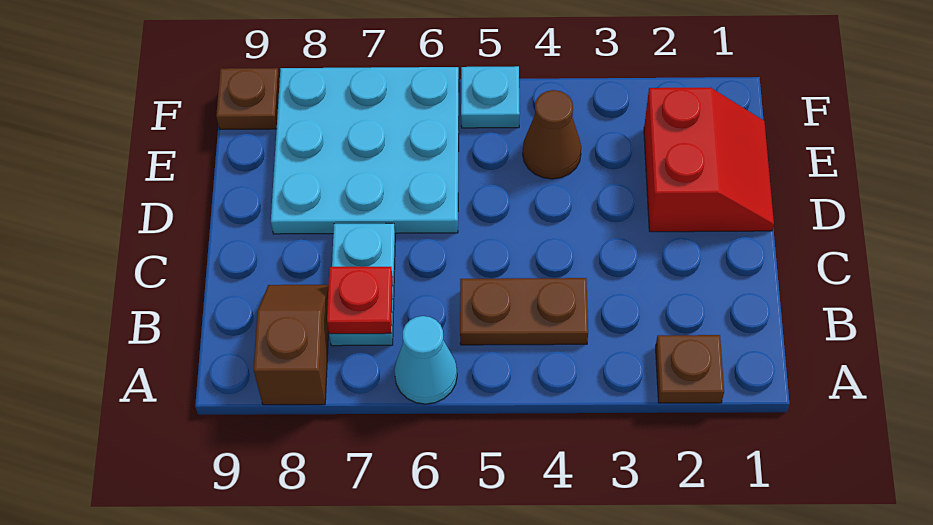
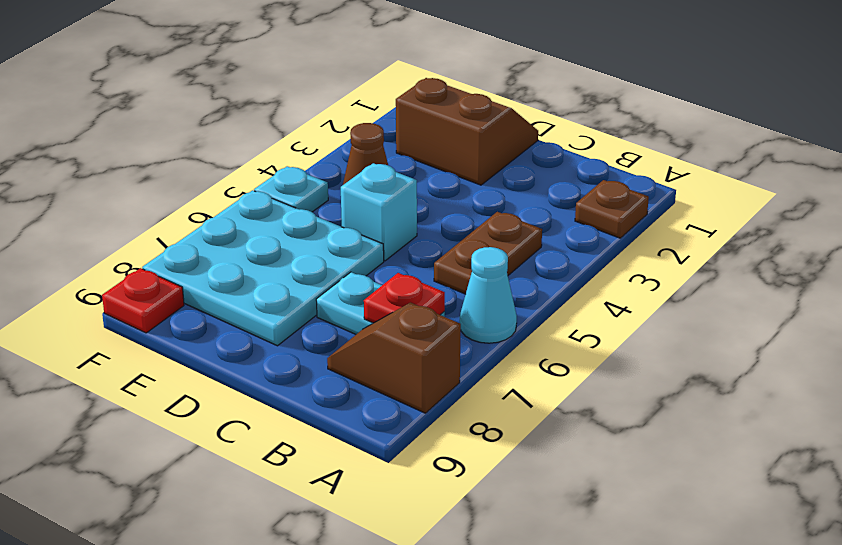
red 2x2 slope [644,87,774,232] -> brown 2x2 slope [396,78,538,185]
none -> cyan 1x1 brick [341,163,417,261]
brown 1x1 plate [216,68,280,129] -> red 1x1 plate [102,268,184,333]

